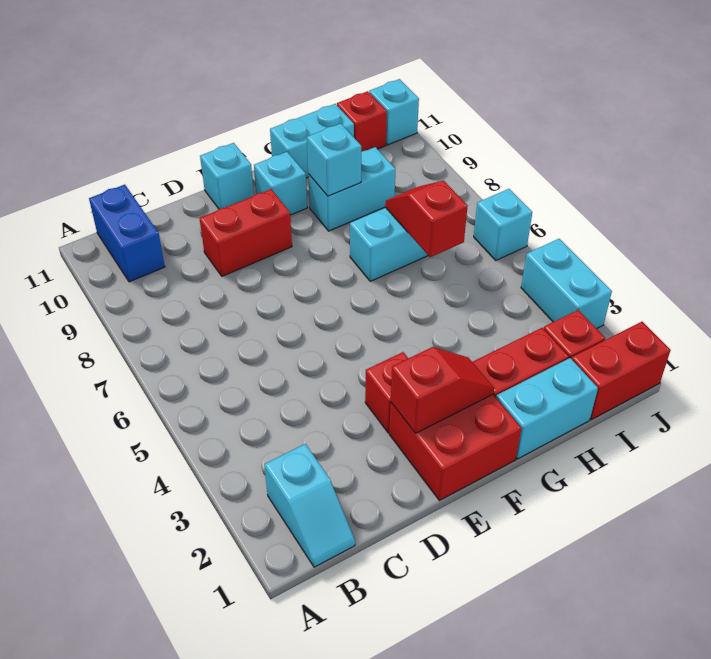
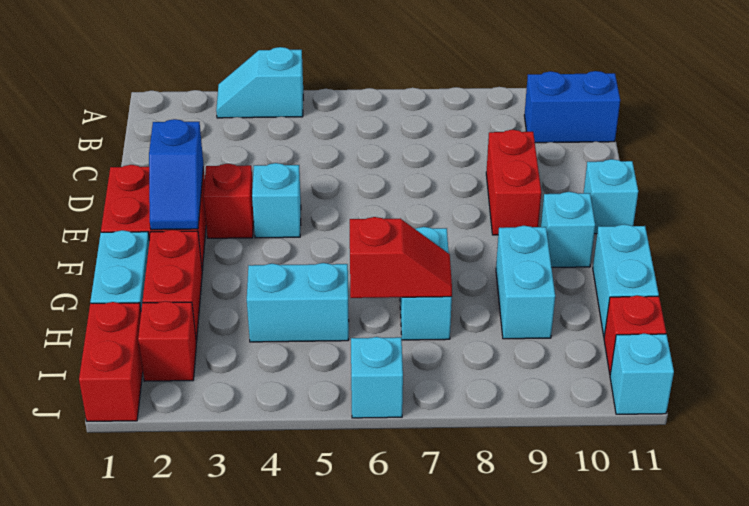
cyan 1x2 slope [264,444,355,567] -> cyan 1x2 slope moved to [216,47,303,118]
red 1x2 slope [391,347,494,433] -> blue 1x2 slope [149,119,204,230]
cyan 1x1 brick [307,124,361,196] -> cyan 1x1 brick moved to [252,163,301,238]
cyan 1x2 brick [521,239,612,329] -> cyan 1x2 brick moved to [247,263,349,342]

